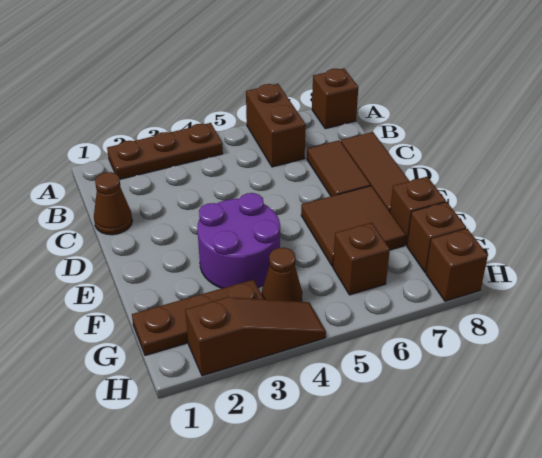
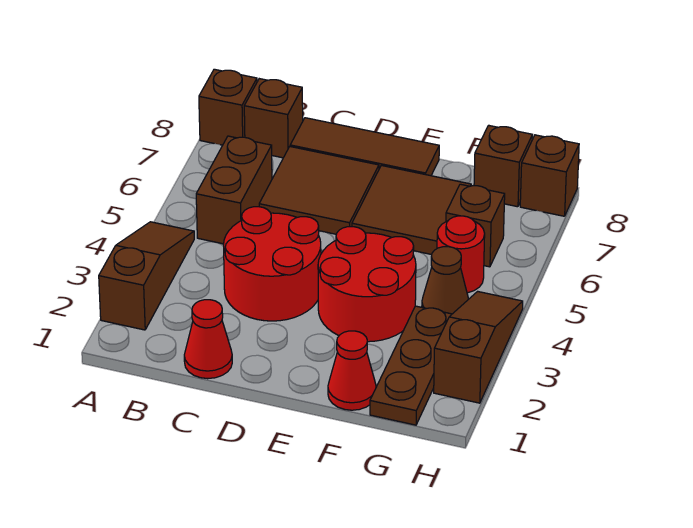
brown 1x3 plate [107,123,223,179] -> brown 1x3 slope [99,222,194,330]
brown 1x2 brick [246,84,306,167] -> brown 1x2 brick turned to [196,136,272,244]
brown 1x1 cone [94,172,132,235] -> red 1x1 cone [184,300,232,379]
none -> red 2x2 round brick [224,207,321,321]
brown 1x2 tile [307,140,371,196] -> brown 2x2 tile [259,147,379,234]
purple 2x2 round brick [197,193,280,288] -> red 2x2 round brick [318,227,416,342]
none -> red 1x1 cone [328,331,376,410]
brown 1x1 brick [390,177,446,245] -> brown 1x1 brick moved to [244,79,303,158]
none -> red 1x1 round brick [437,216,485,293]

